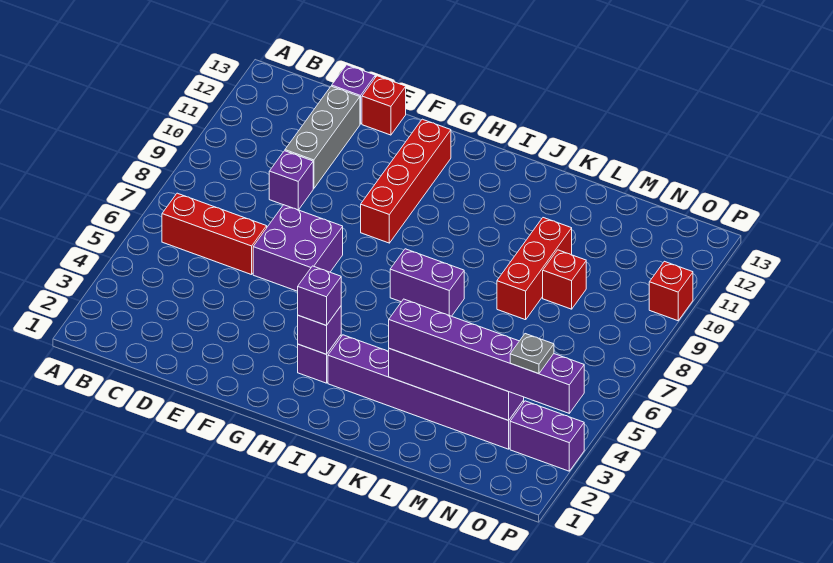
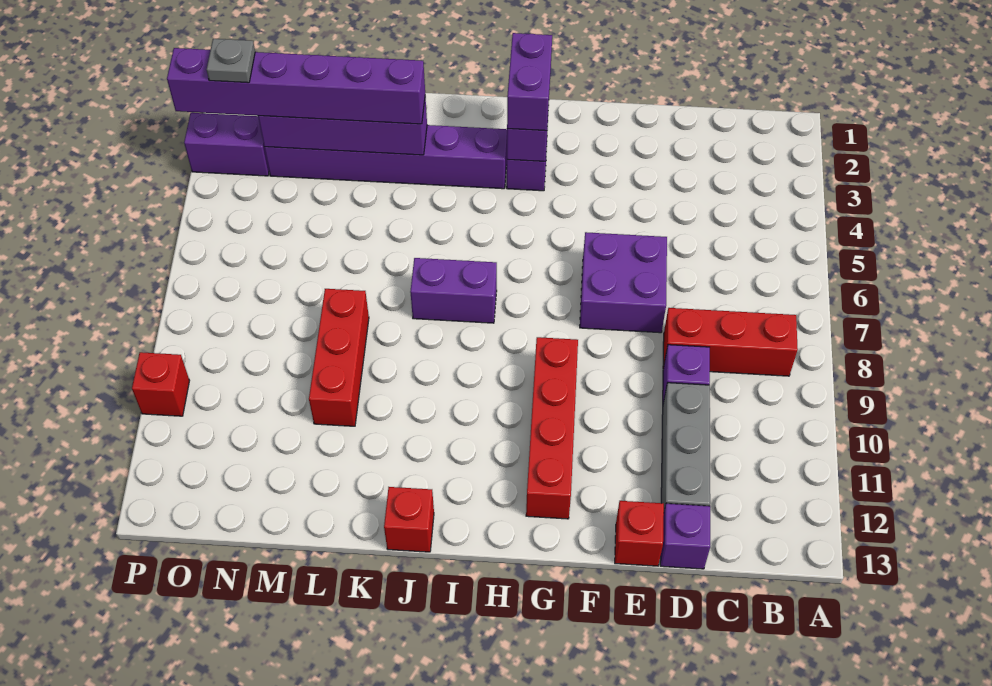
red 1x3 brick [162,193,267,275] -> red 1x3 brick moved to [663,308,798,376]
purple 1x1 brick [298,266,341,325] -> purple 1x2 brick [507,33,552,131]
red 1x1 brick [543,250,586,309] -> red 1x1 brick moved to [384,487,434,552]

